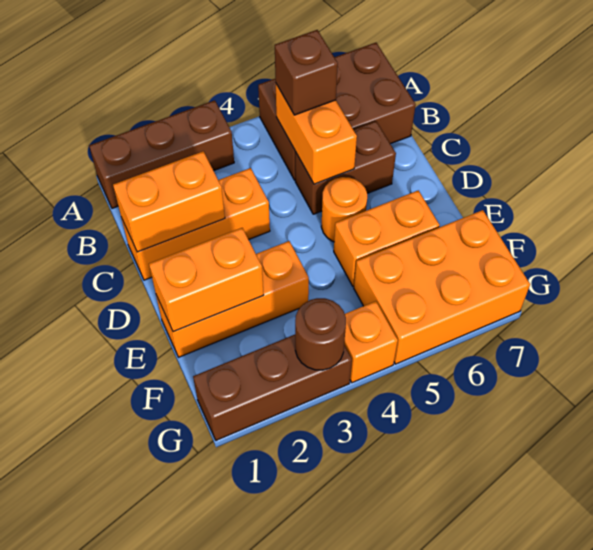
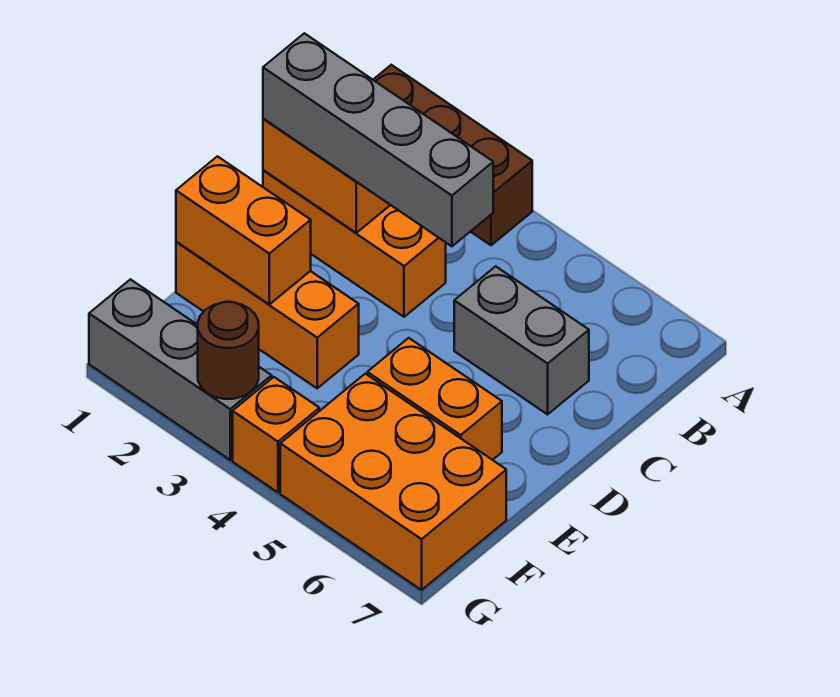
brown 2x3 brick [258,43,416,180] -> none
orange 1x2 brick [276,84,357,184] -> none
brown 1x1 brick [275,30,338,115] -> none
none -> grey 1x4 brick [263,33,493,246]
brown 1x2 brick [295,121,396,214] -> grey 1x2 brick [454,266,589,414]
orange 1x1 round brick [321,177,367,242] -> none
brown 1x3 brick [193,335,352,440] -> grey 1x3 brick [89,279,272,460]

